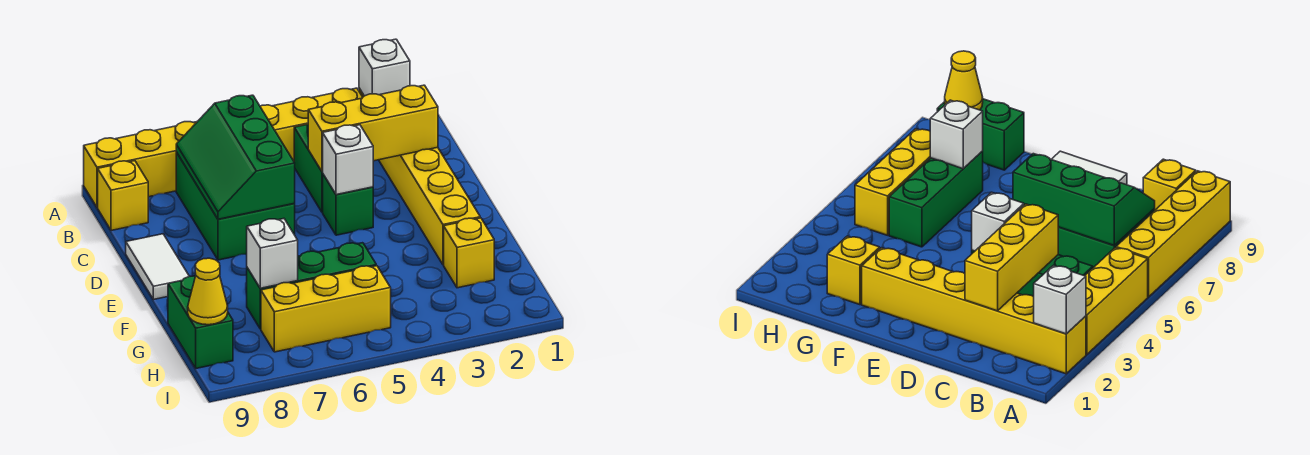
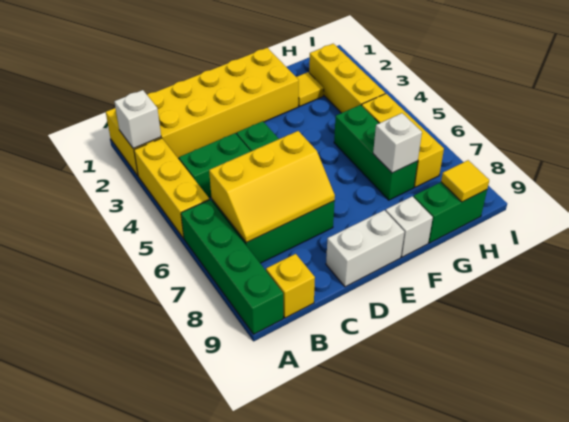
yellow 1x6 brick [359,88,480,265] -> yellow 2x6 brick [106,48,299,176]
yellow 1x4 brick [84,122,197,207] -> green 1x4 brick [181,200,283,334]
green 2x3 slope [176,95,295,219] -> yellow 2x3 slope [209,131,335,243]
yellow 1x3 brick [308,85,438,172] -> yellow 1x3 brick moved to [309,44,385,113]
white 1x1 brick [323,125,373,195] -> white 1x1 brick moved to [386,196,433,257]
white 1x2 tile [126,234,189,300] -> white 1x2 brick [326,210,404,287]
yellow 1x1 brick [444,218,494,288] -> yellow 1x1 tile [297,72,324,106]
yellow 1x1 cone [188,258,228,325] -> yellow 1x1 tile [441,160,489,202]

